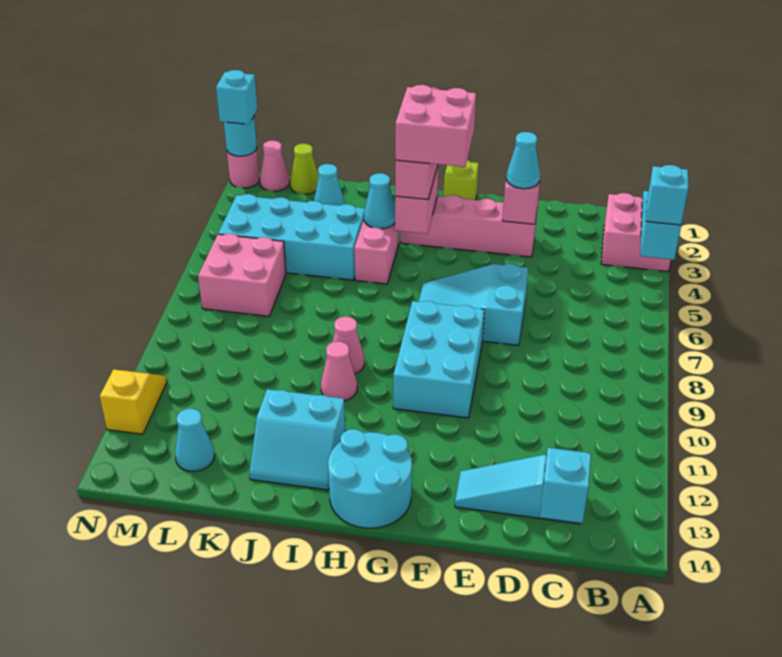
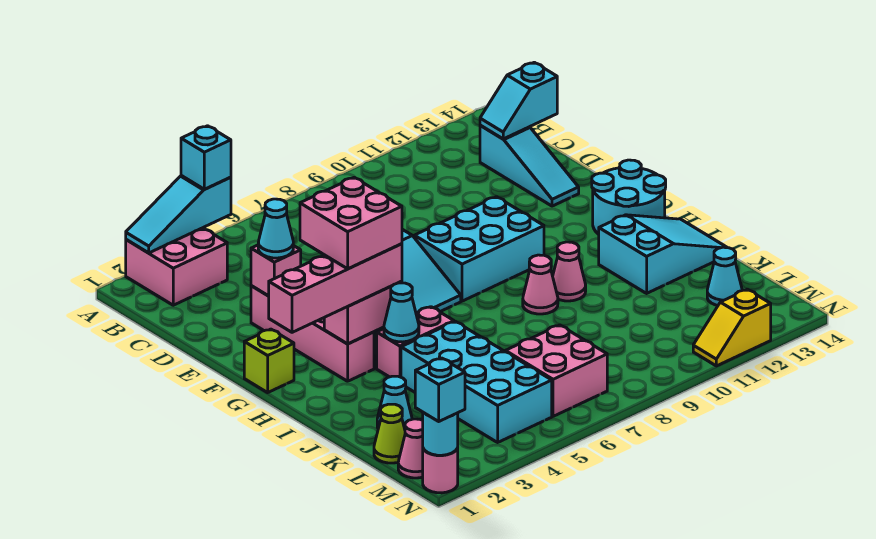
cyan 2x2 slope [249,389,345,490] -> cyan 2x3 slope [599,215,727,293]

